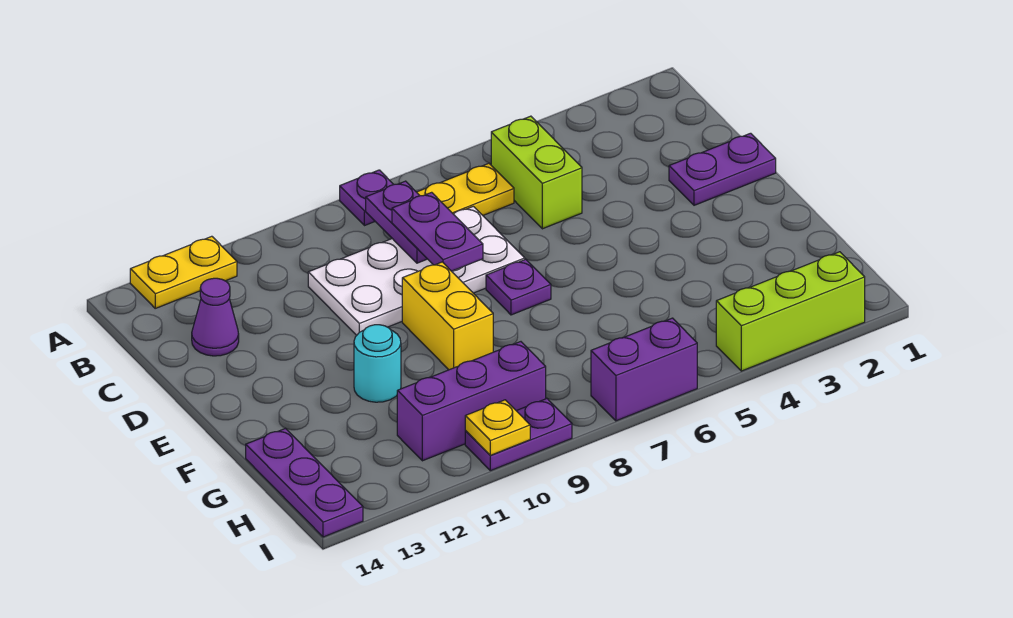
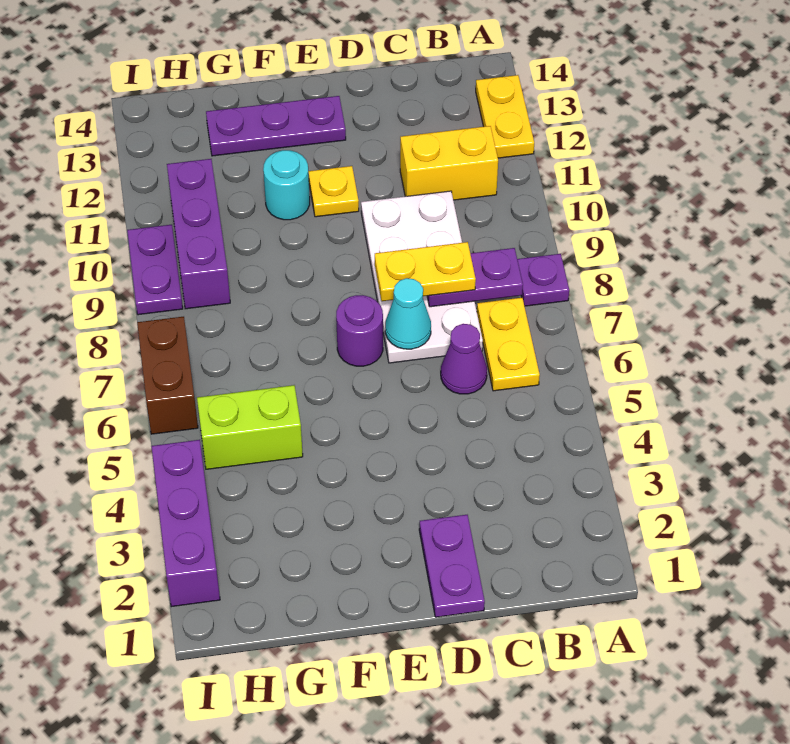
lime 1x2 brick [491,116,582,229] -> lime 1x2 brick moved to [197,385,303,469]
purple 1x2 plate [392,192,483,271] -> yellow 1x2 plate [375,242,476,301]
purple 1x1 cone [192,278,239,356] -> purple 1x1 cone moved to [441,324,487,394]
none -> cyan 1x1 cone [385,278,431,349]
purple 1x1 plate [486,259,551,315] -> purple 1x1 round brick [336,295,383,366]
yellow 1x2 brick [402,262,493,370] -> yellow 1x2 brick moved to [400,126,498,200]
purple 1x3 plate [246,428,363,537] -> purple 1x3 plate moved to [206,96,346,156]
lime 1x3 brick [716,252,865,371] -> purple 1x3 brick [151,440,220,607]
purple 1x2 brick [591,318,697,421] -> brown 1x2 brick [137,317,198,434]
yellow 1x1 plate [465,400,530,455] -> yellow 1x1 plate moved to [308,166,359,217]

